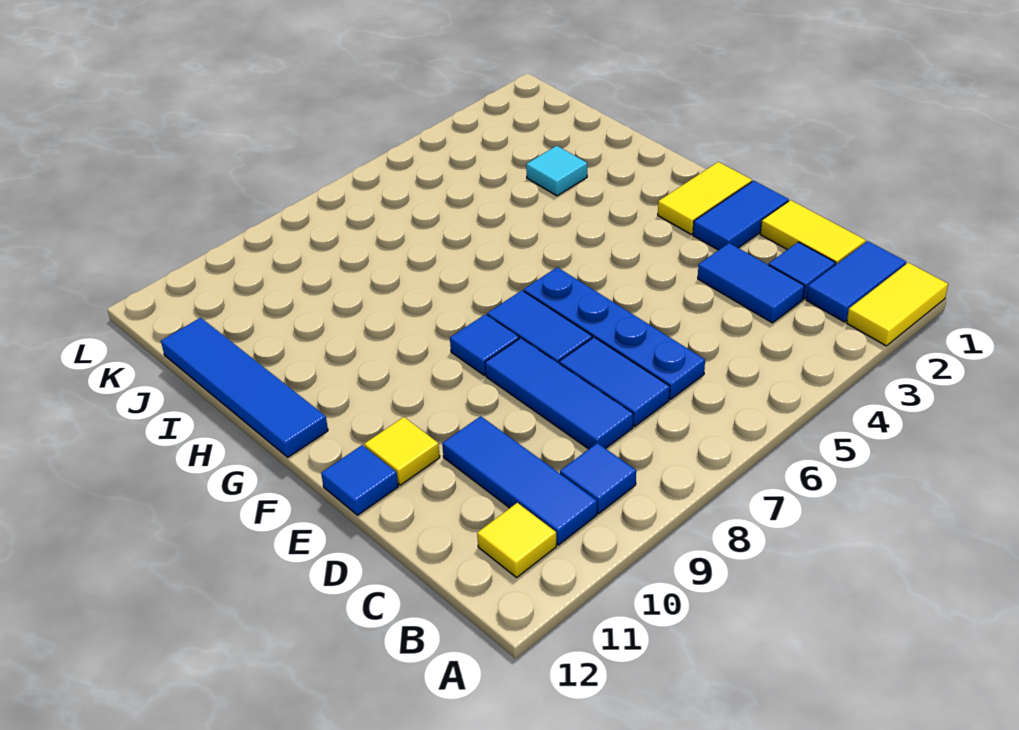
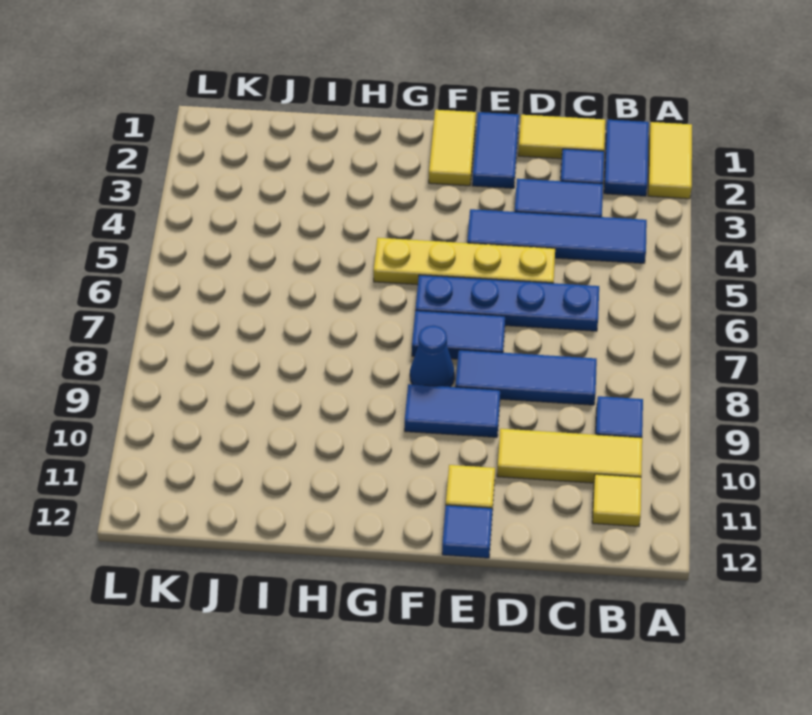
blue 1x3 tile [442,416,597,545] -> yellow 1x3 tile [497,429,642,483]
blue 1x2 tile [559,337,670,427] -> blue 1x2 tile moved to [405,384,500,437]
none -> yellow 1x4 plate [374,238,555,285]
blue 1x1 tile [450,314,519,375] -> blue 1x1 cone [410,325,455,387]
blue 1x4 tile [161,318,328,457] -> blue 1x4 tile moved to [467,209,647,263]
cyan 1x1 tile [526,146,587,196] -> none

